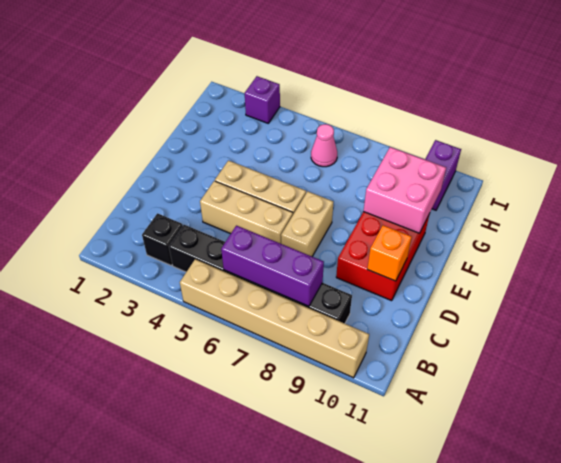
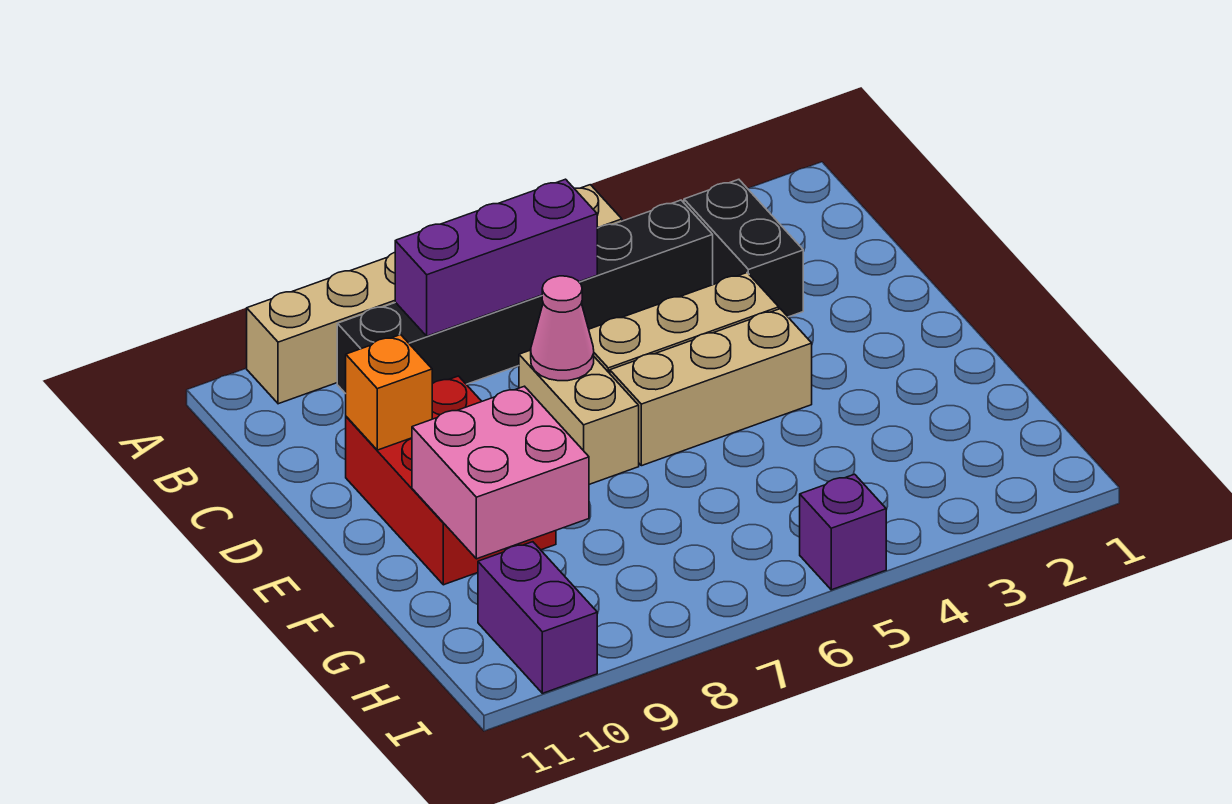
black 1x1 brick [142,213,183,265] -> black 1x2 brick [684,179,803,317]
pink 1x1 cone [311,124,337,167] -> pink 1x1 cone moved to [531,276,594,381]
purple 1x1 brick [245,76,280,123] -> purple 1x1 brick moved to [800,474,886,590]

